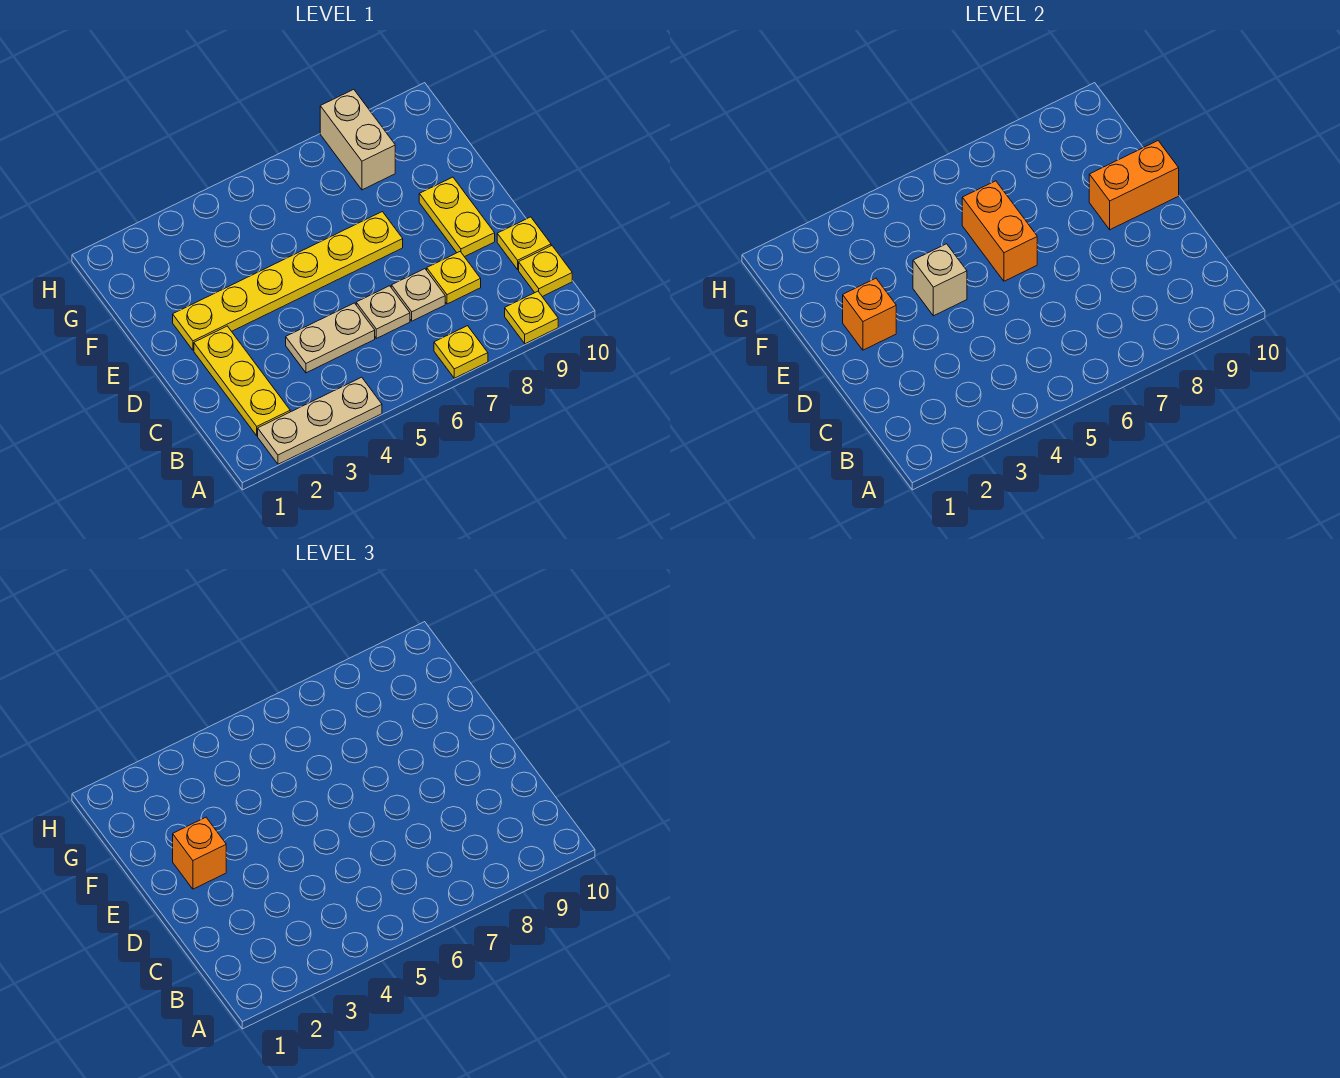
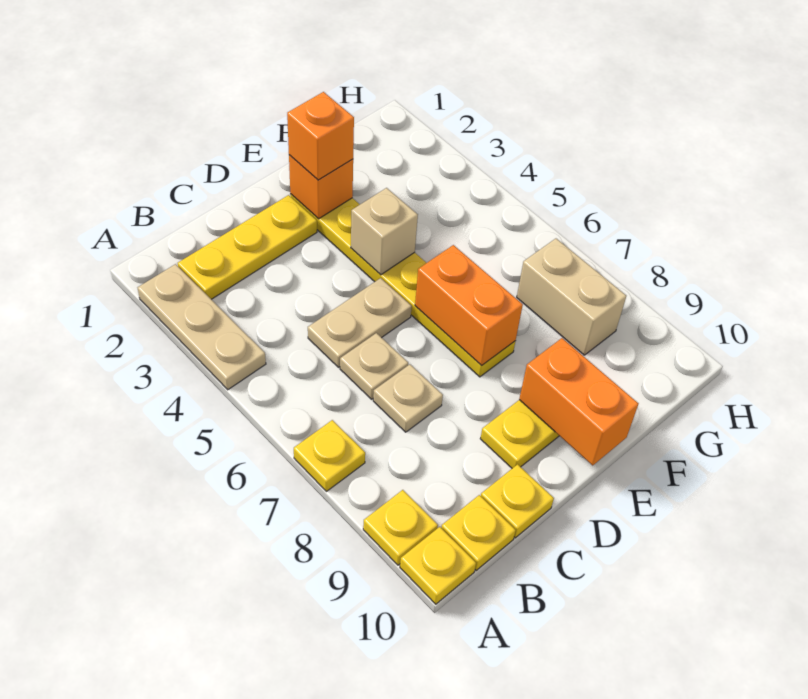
tan 1x2 plate [286,303,375,373] -> tan 1x2 plate turned to [308,278,412,367]
yellow 1x1 plate [427,252,481,304] -> yellow 1x1 plate moved to [400,527,476,604]
orange 1x2 brick [962,181,1037,281] -> orange 1x2 brick turned to [415,245,523,366]
tan 1x2 brick [320,89,395,190] -> tan 1x2 brick turned to [517,239,626,355]

